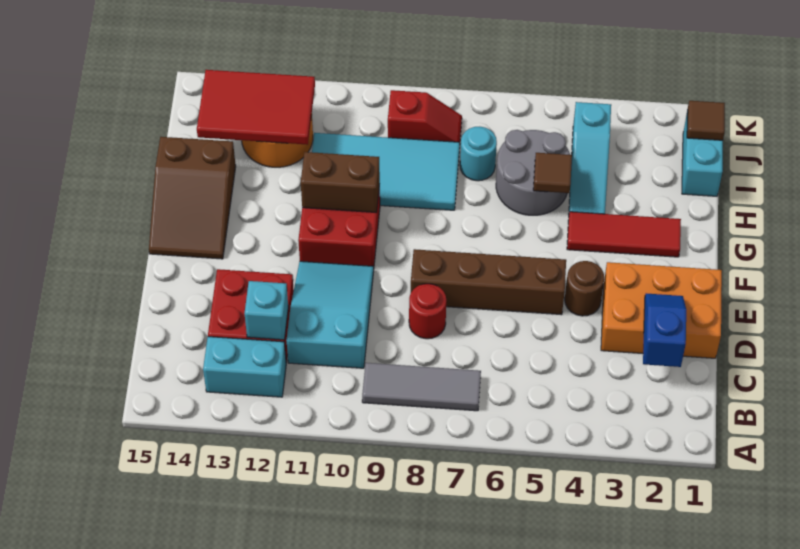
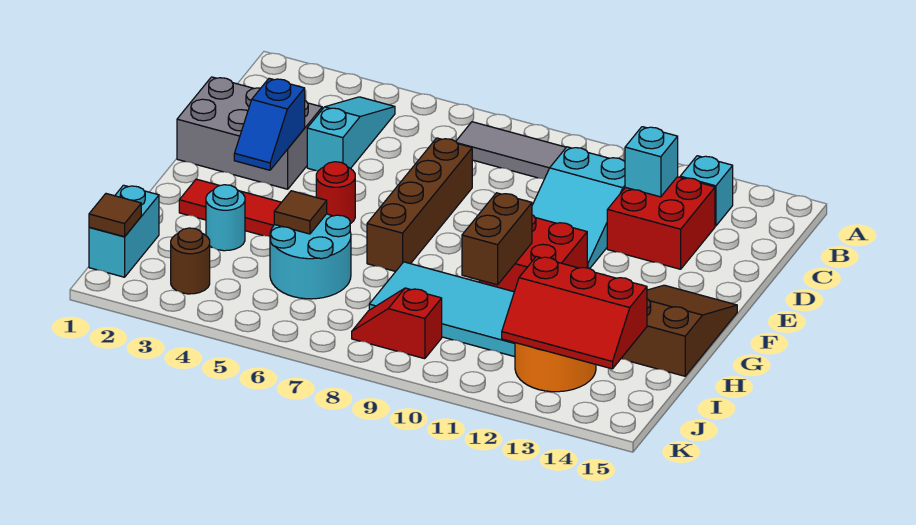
cyan 1x2 brick [203,337,286,397] -> cyan 1x1 brick [680,156,733,226]
blue 1x2 slope [643,293,686,367] -> blue 1x2 slope moved to [234,78,305,170]
orange 2x3 brick [601,262,722,358] -> grey 2x3 brick [177,77,322,189]
red 1x1 round brick [409,284,446,339] -> red 1x1 round brick moved to [316,162,355,224]
brown 1x1 round brick [565,261,604,316] -> brown 1x1 round brick moved to [171,228,210,294]
brown 1x4 brick [411,249,566,315] -> brown 1x4 brick turned to [367,138,472,271]
brown 1x2 brick [301,152,380,213] -> brown 1x2 brick turned to [462,193,532,285]
cyan 1x3 slope [569,102,611,214] -> cyan 1x3 slope moved to [307,97,395,171]
grey 2x2 round brick [496,130,570,215] -> cyan 2x2 round brick [270,214,351,299]
cyan 1x1 round brick [460,127,497,181] -> cyan 1x1 round brick moved to [206,185,245,251]
red 2x3 tile [197,70,315,145] -> red 2x3 slope [502,257,647,369]

